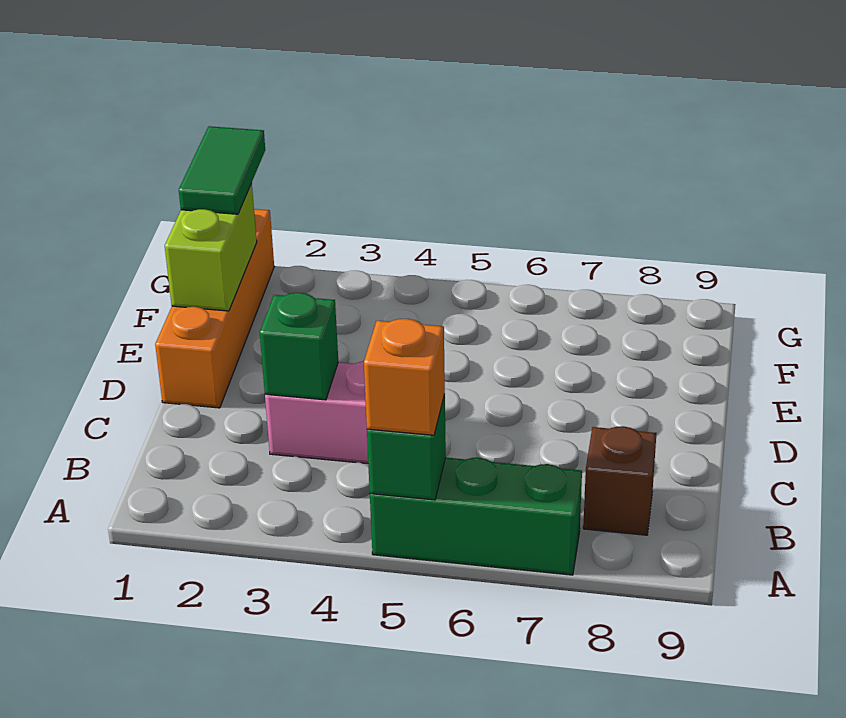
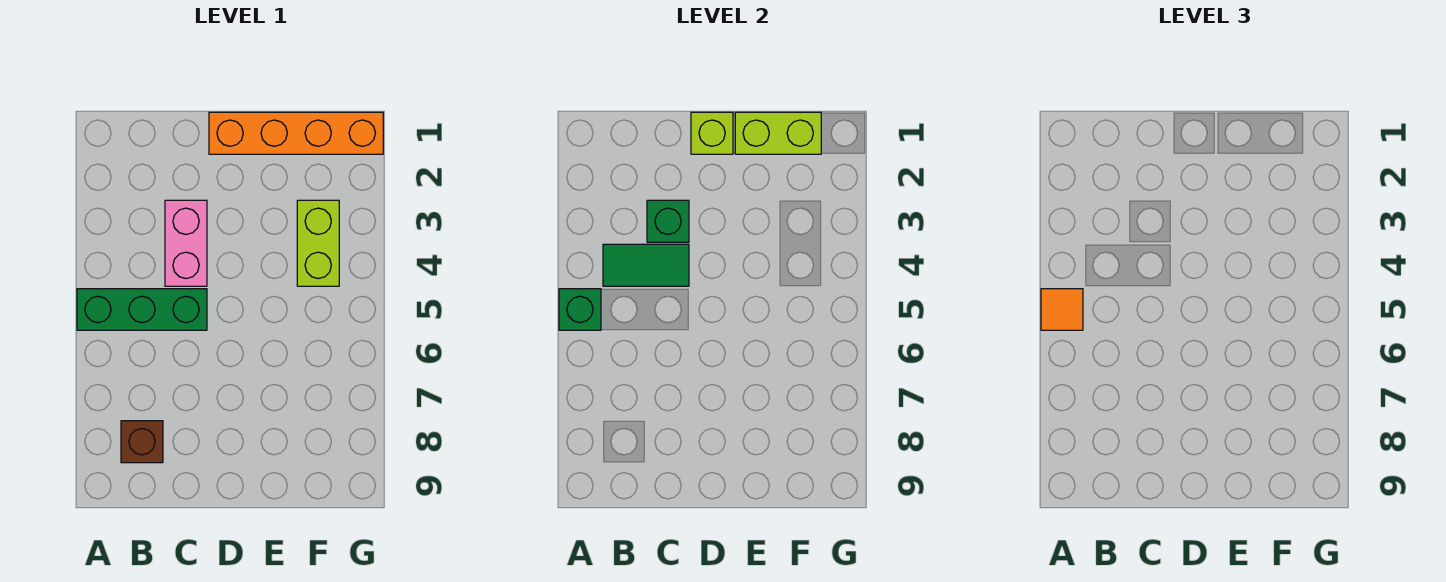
green 1x3 brick [370,458,582,575] -> green 1x3 brick turned to [77,289,207,330]
orange 1x1 brick [364,319,445,435] -> orange 1x1 tile [1041,289,1083,330]
none -> lime 1x1 brick [691,112,733,154]
green 1x2 tile [179,126,265,214] -> green 1x2 tile moved to [603,244,689,286]
none -> lime 1x2 brick [297,200,339,286]

